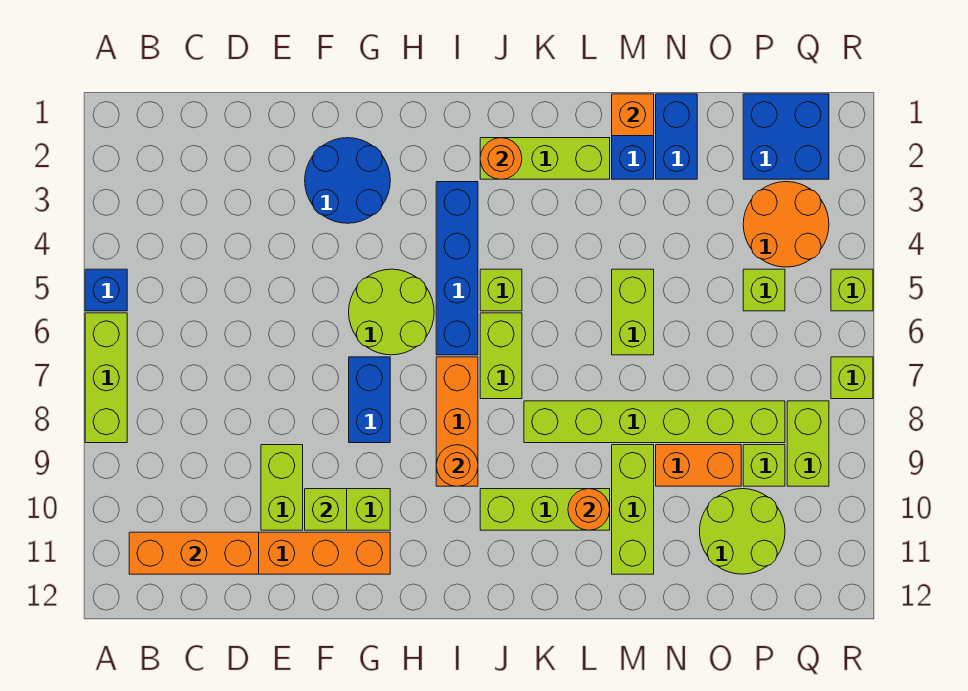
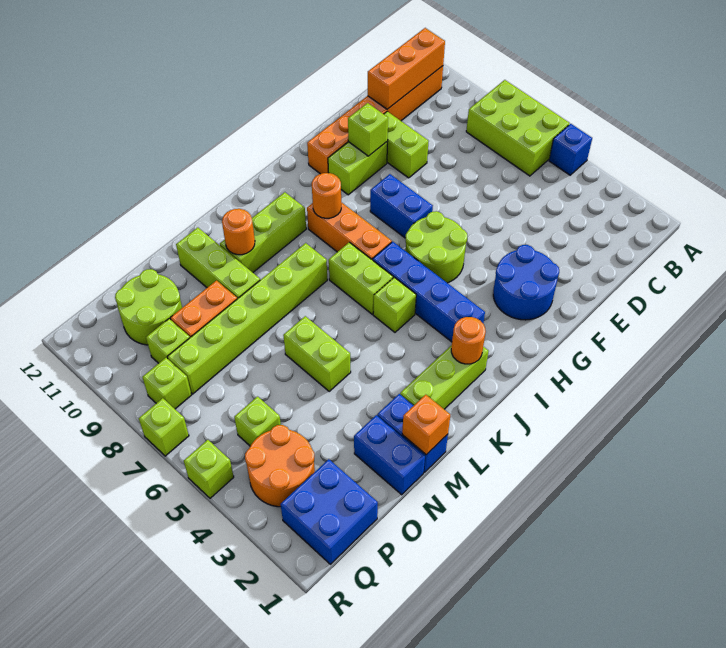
lime 1x3 brick [85,313,127,443] -> lime 2x3 brick [466,80,570,176]
lime 1x2 brick [787,401,829,486] -> lime 1x1 brick [142,358,191,409]

